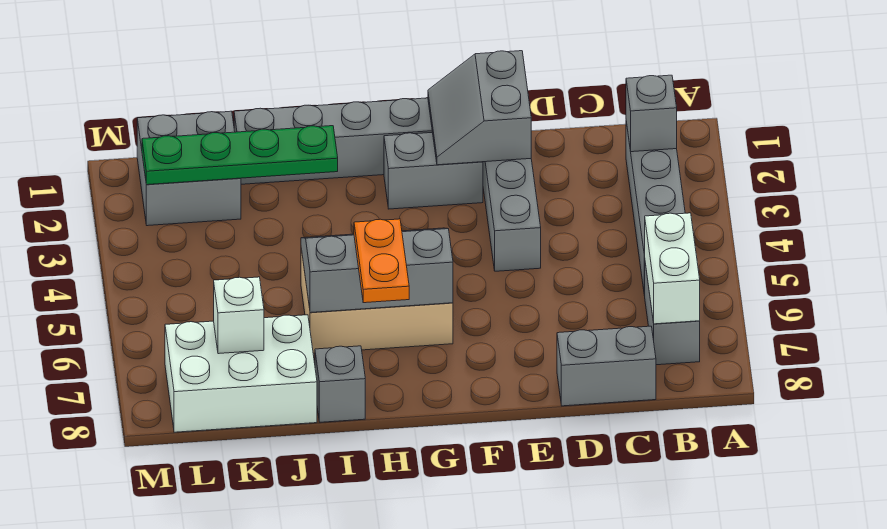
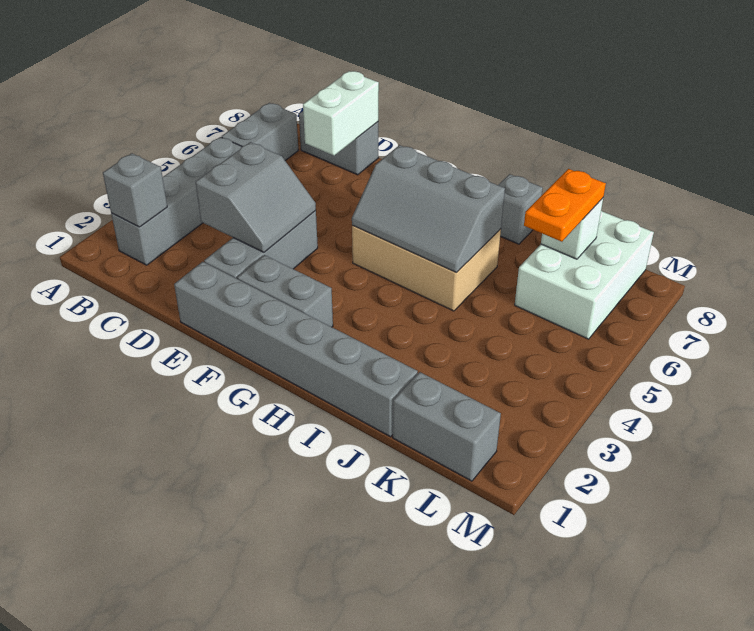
white 1x2 brick [644,213,700,324] -> white 1x2 brick moved to [303,71,379,156]
grey 2x2 slope [428,51,531,165] -> grey 2x2 slope moved to [196,142,316,252]
orange 1x2 plate [354,219,409,303] -> orange 1x2 plate moved to [524,169,606,242]
green 1x4 plate [142,126,338,185] -> none
white 2x3 brick [165,315,317,432] -> white 2x3 brick turned to [515,211,654,339]
grey 2x2 brick [137,111,241,226] -> grey 1x2 brick [393,372,501,481]

